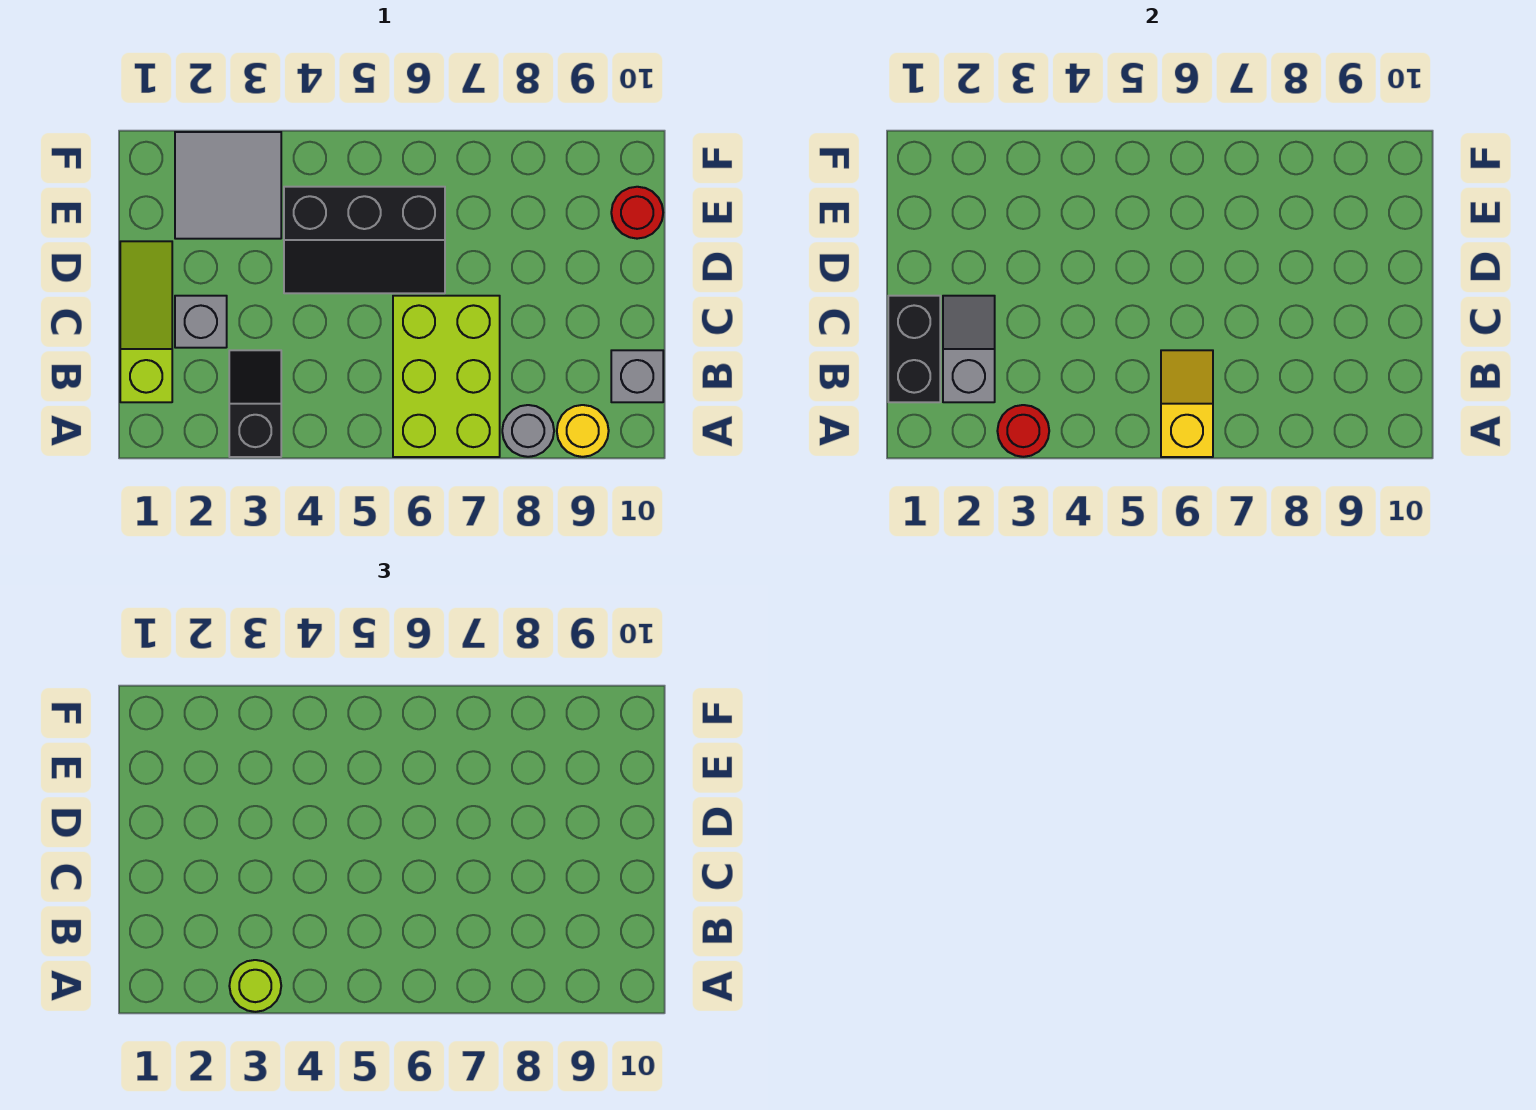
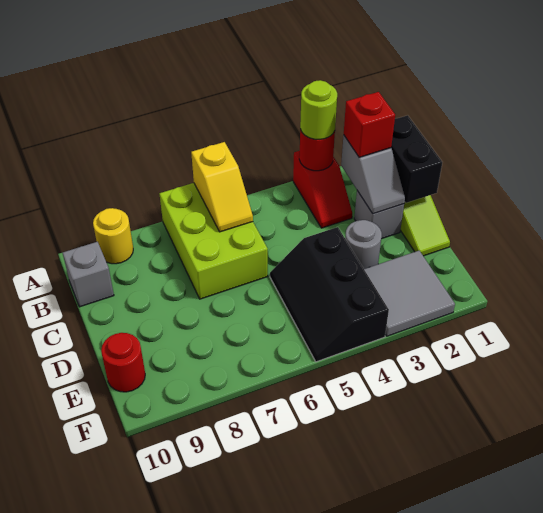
black 1x2 slope [229,350,281,457] -> red 1x2 slope [293,151,352,228]
grey 1x1 round brick [502,405,554,457] -> grey 1x1 round brick moved to [345,220,382,269]
none -> red 1x1 brick [344,92,395,157]
black 2x3 slope [284,187,445,293] -> black 2x3 slope turned to [270,227,389,362]

